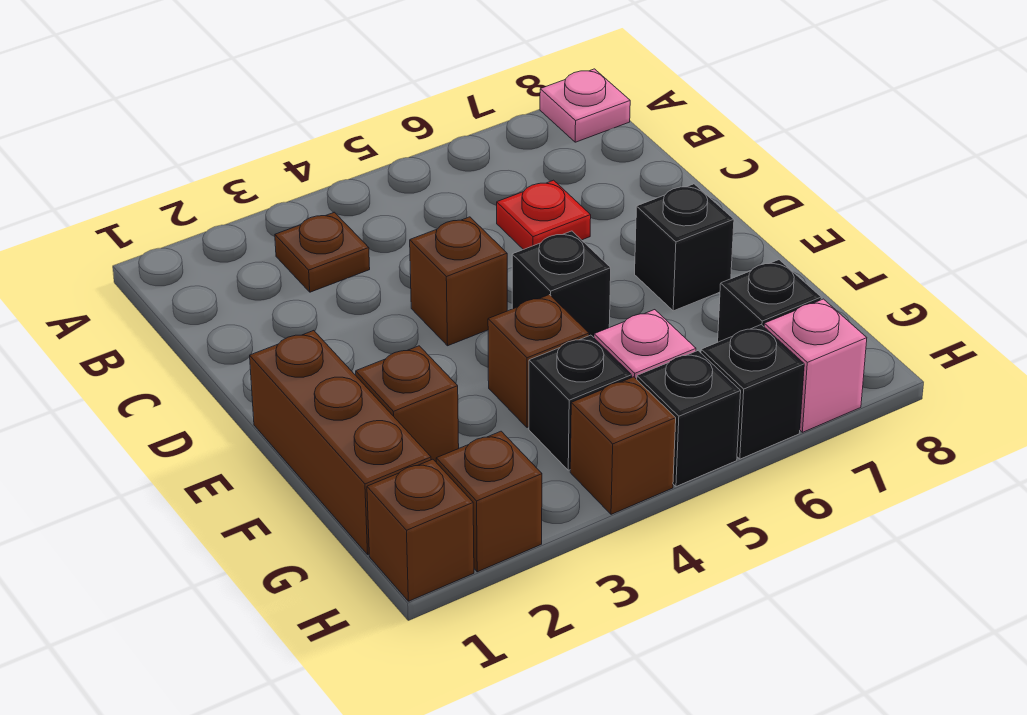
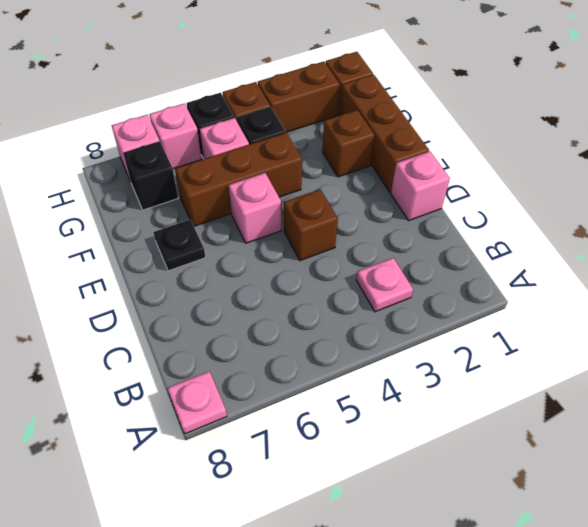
brown 1x1 plate [275,212,370,292] -> pink 1x1 plate [356,258,413,312]
red 1x1 plate [497,180,591,250] -> none
none -> pink 1x1 brick [391,151,450,220]
black 1x1 brick [512,231,611,337] -> pink 1x1 brick [229,173,281,243]
black 1x1 brick [635,184,734,311] -> black 1x1 plate [153,219,206,271]
brown 1x1 brick [488,295,589,428] -> brown 1x3 brick [175,133,302,226]
brown 1x1 brick [436,431,542,572] -> brown 1x2 brick [258,62,340,132]
black 1x1 brick [701,325,804,459] -> pink 1x1 brick [149,104,202,169]

